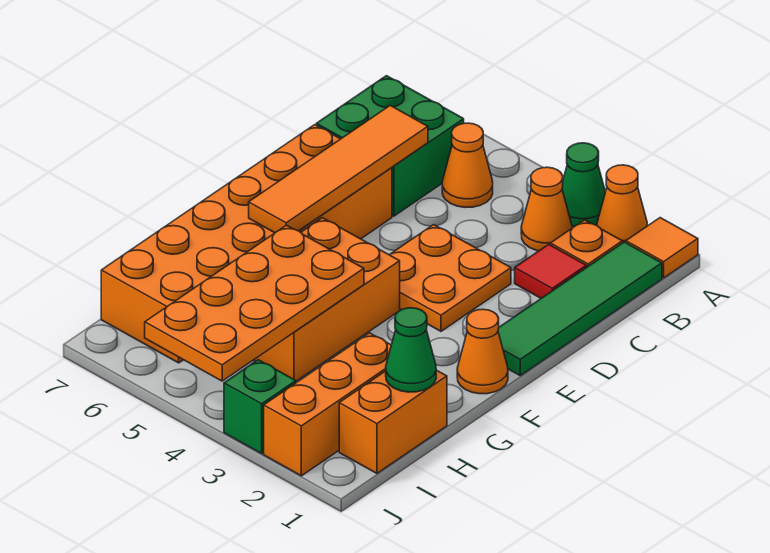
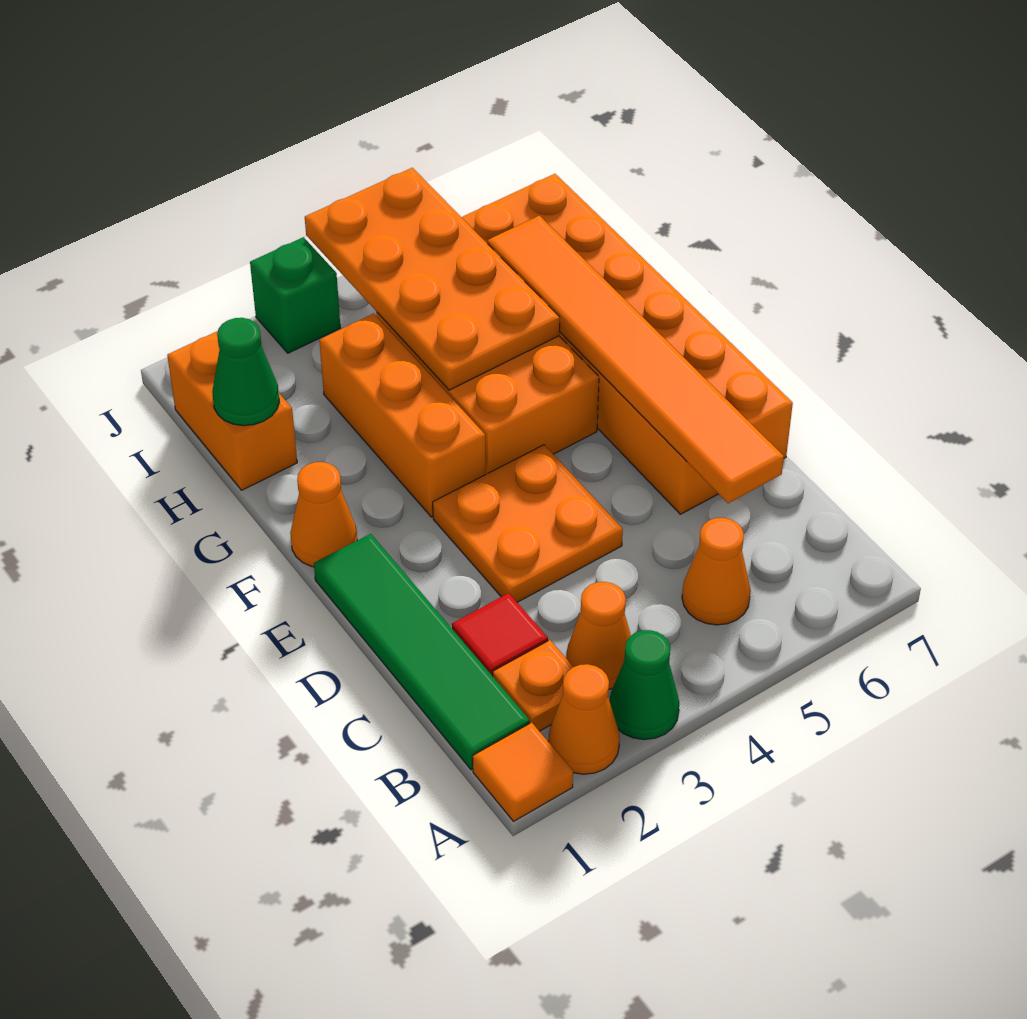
green 2x2 brick [316,76,464,216] -> none
orange 1x4 tile [249,105,428,233] -> orange 1x6 tile [488,216,784,503]
orange 1x3 brick [264,333,391,476] -> orange 1x3 brick moved to [319,314,486,517]

